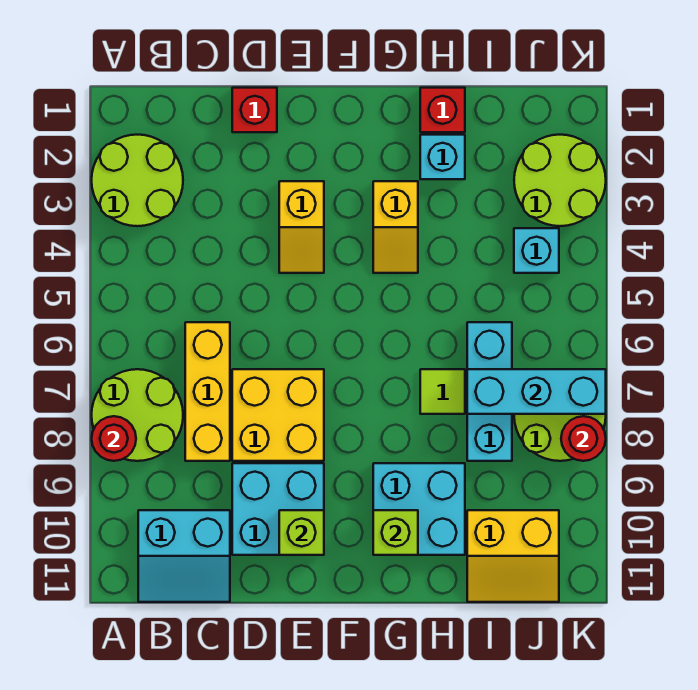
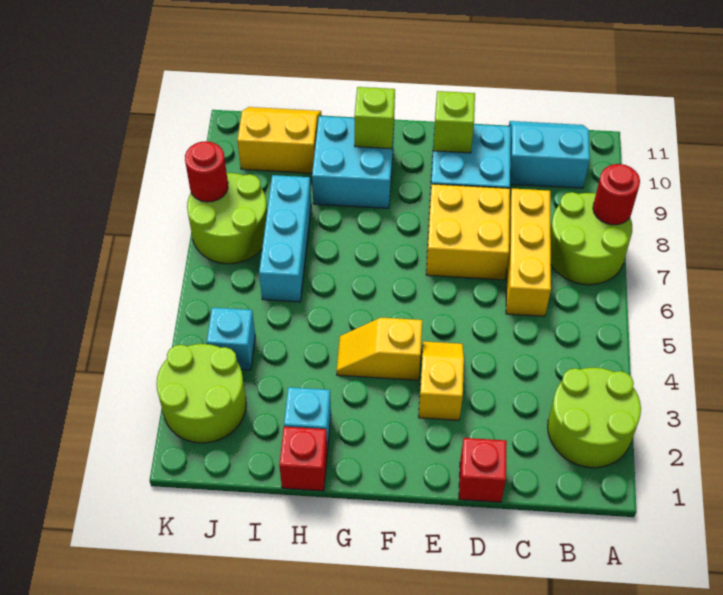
yellow 1x2 slope [373,181,418,273] -> yellow 1x2 slope turned to [337,318,422,380]
lime 1x1 tile [420,369,465,414] -> none
cyan 1x3 brick [467,369,606,414] -> none

